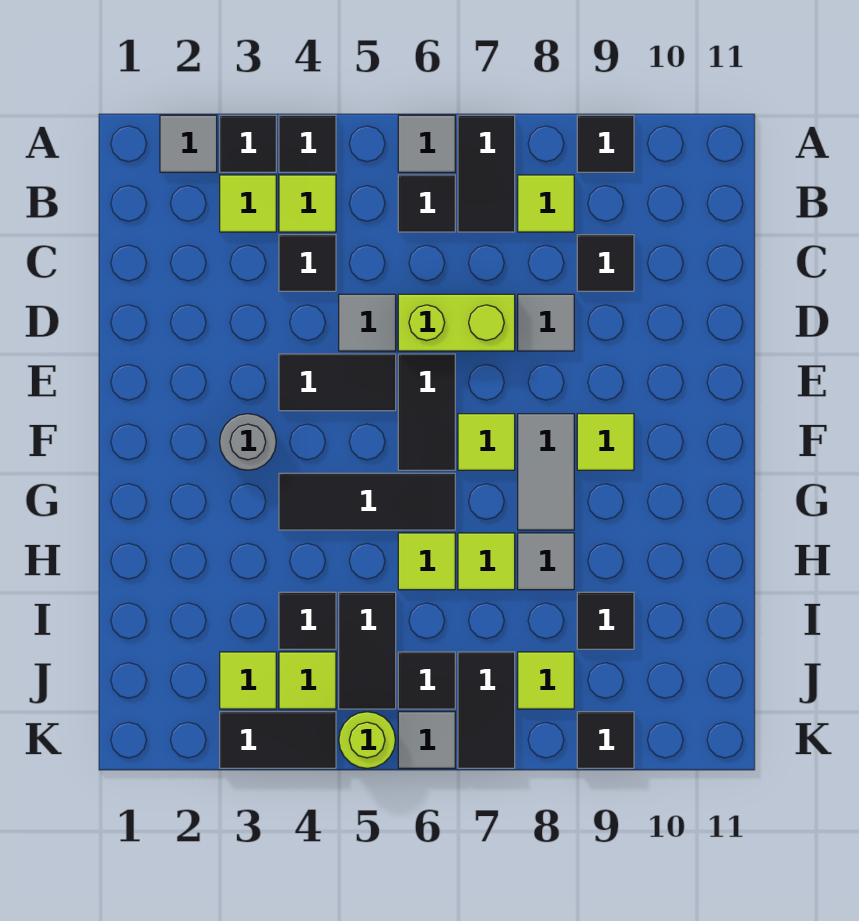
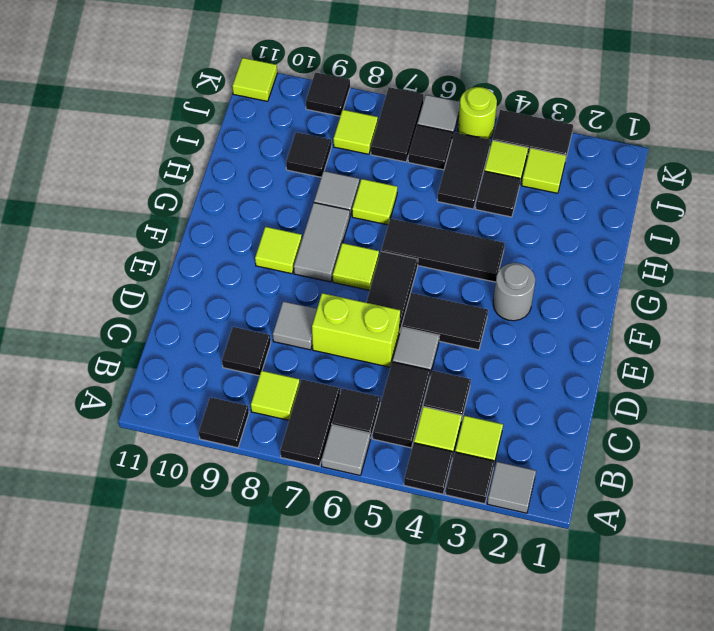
none -> black 1x2 tile [373,362,430,448]
lime 1x1 tile [398,533,455,590] -> lime 1x1 tile moved to [232,58,277,101]

